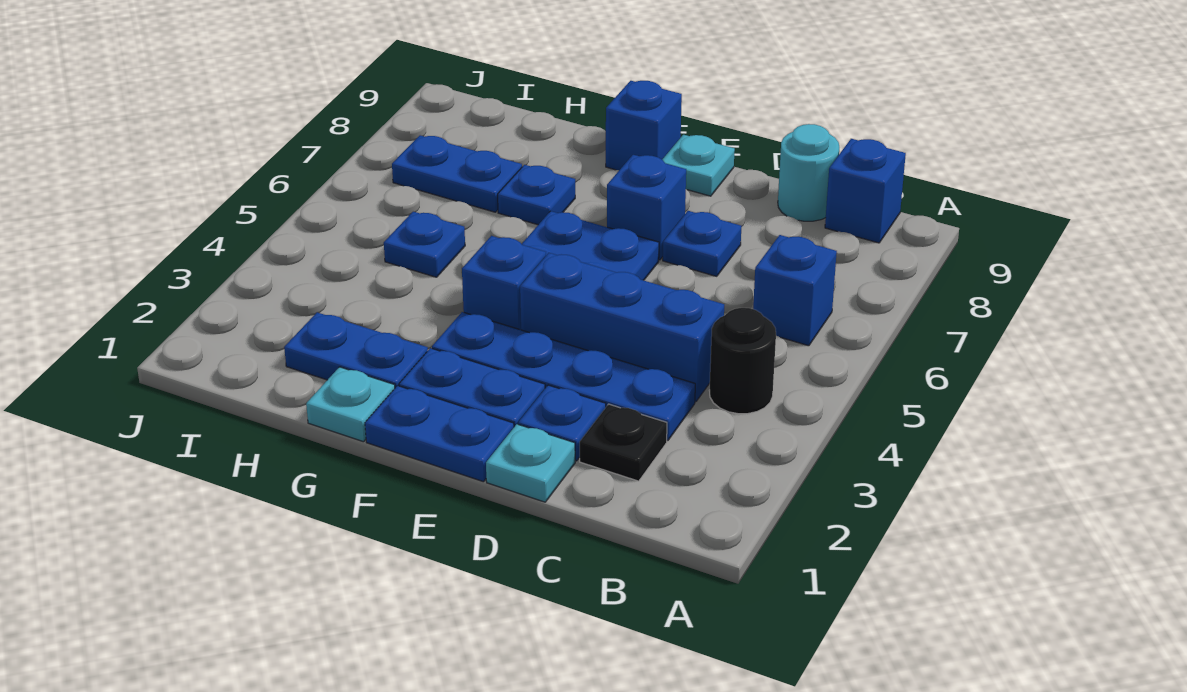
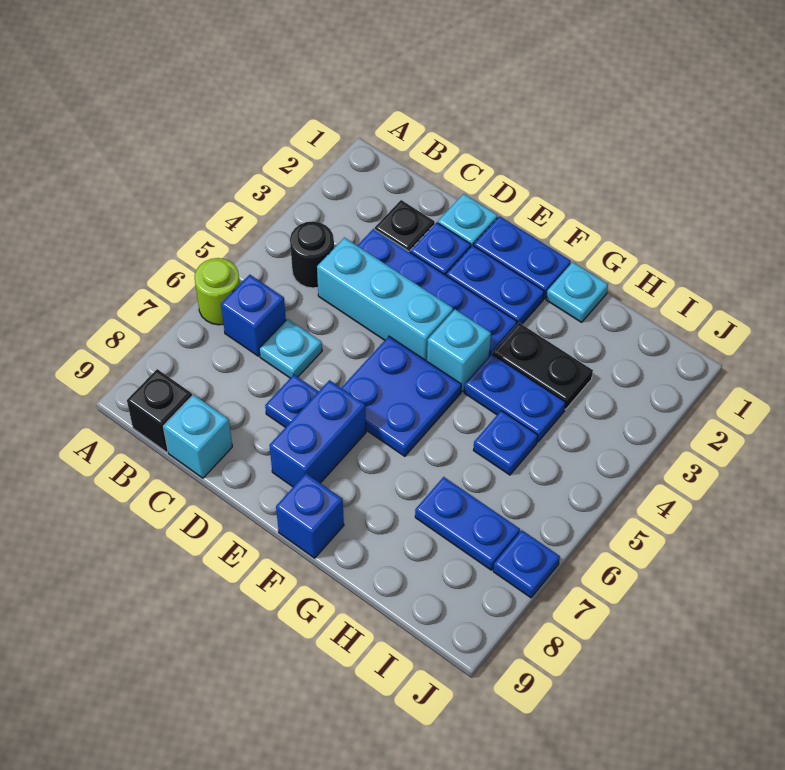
none -> lime 1x1 round brick [195,258,240,325]
blue 1x1 brick [825,139,906,243] -> black 1x1 brick [127,369,192,452]
blue 1x3 brick [520,253,724,402] -> cyan 1x3 brick [317,238,453,361]
cyan 1x1 round brick [778,124,839,221] -> cyan 1x1 brick [163,395,232,478]
blue 1x1 brick [607,155,686,260] -> blue 1x2 brick [269,380,366,487]
cyan 1x1 plate [662,135,735,196] -> cyan 1x1 plate moved to [259,319,322,378]
blue 1x1 brick [462,236,546,330] -> cyan 1x1 brick [427,309,491,391]
blue 1x2 plate [284,312,428,388] -> blue 1x2 plate moved to [464,354,566,442]
none -> black 1x2 plate [493,323,593,409]
blue 1x1 plate [498,165,575,225] -> blue 1x1 plate moved to [493,531,560,598]

